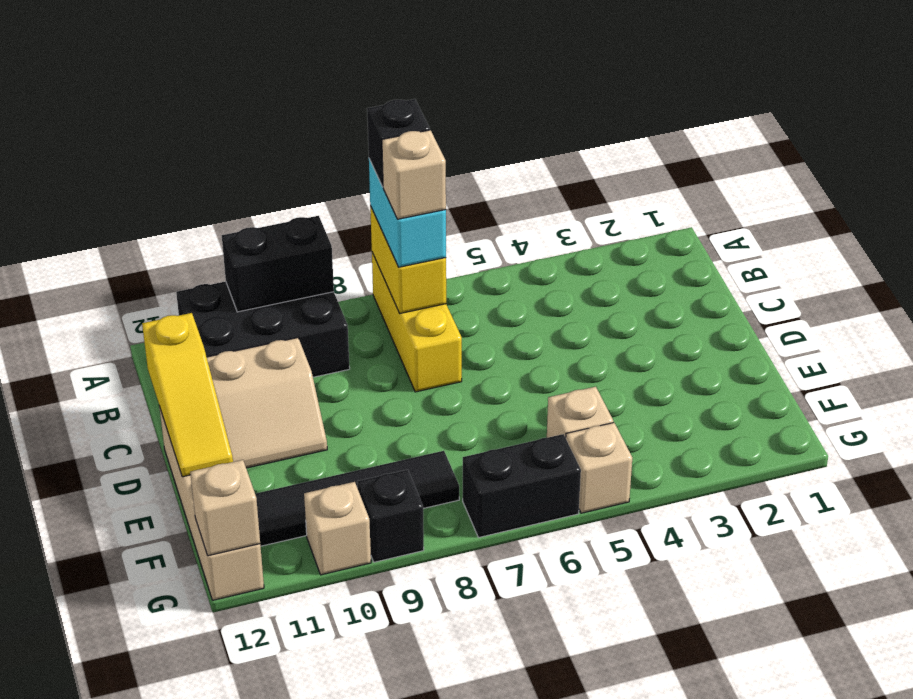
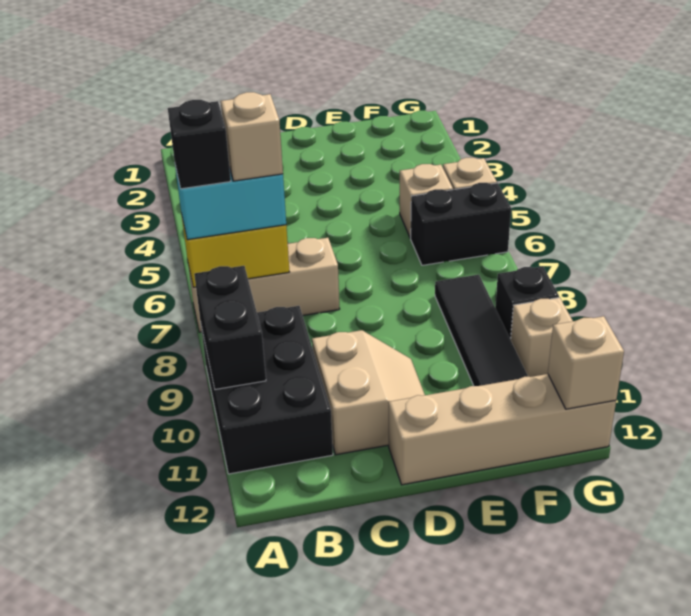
yellow 1x3 brick [372,253,462,392] -> tan 1x3 brick [188,238,340,332]
yellow 1x3 slope [142,313,233,477] -> none
black 1x2 brick [463,434,581,537] -> black 1x2 brick turned to [411,183,511,265]

